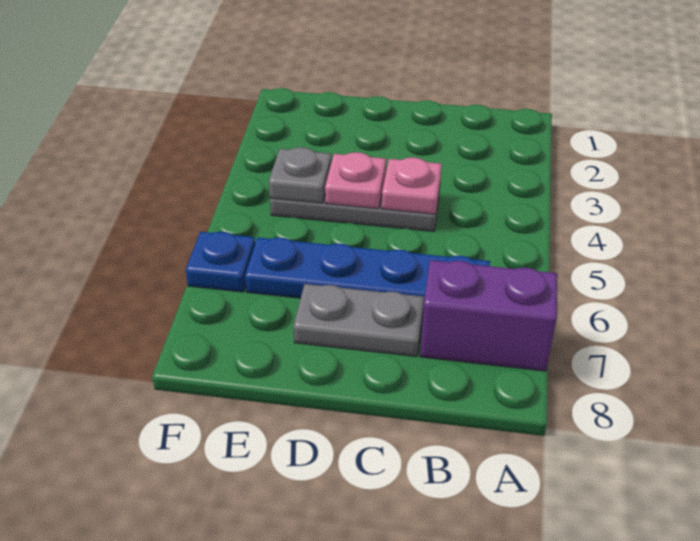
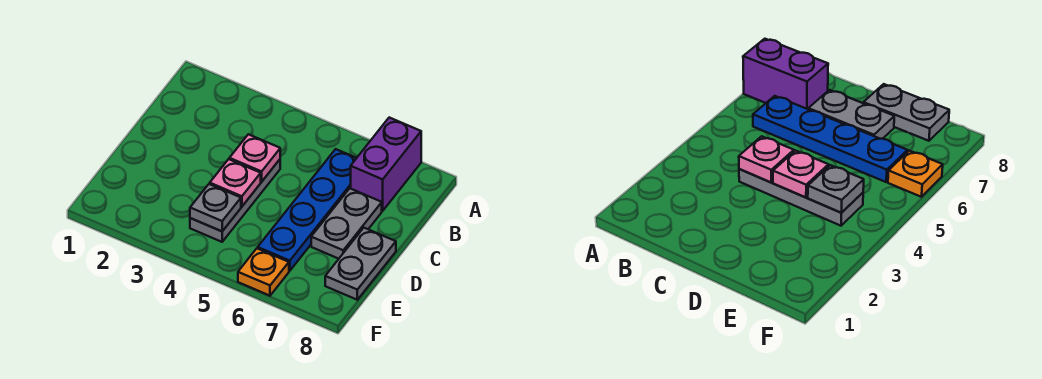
none -> grey 1x2 plate [325,228,396,300]
blue 1x1 plate [186,232,255,292] -> orange 1x1 plate [238,248,289,296]

